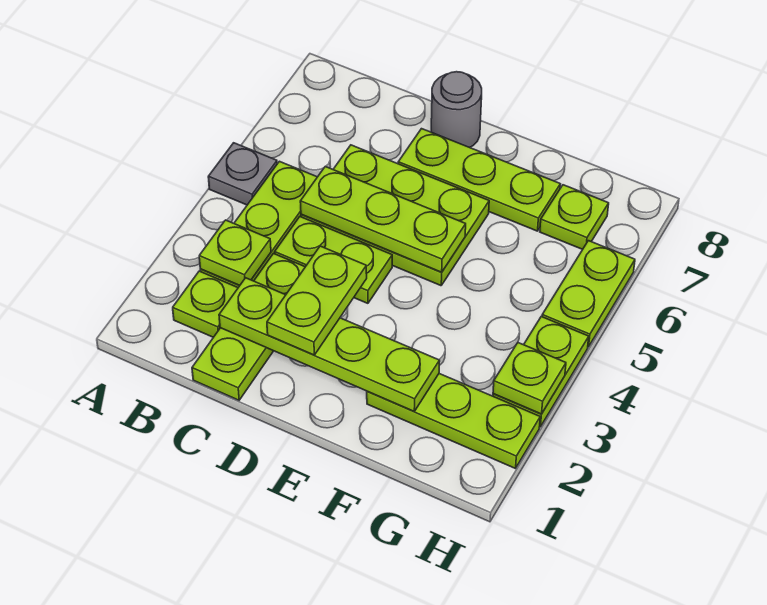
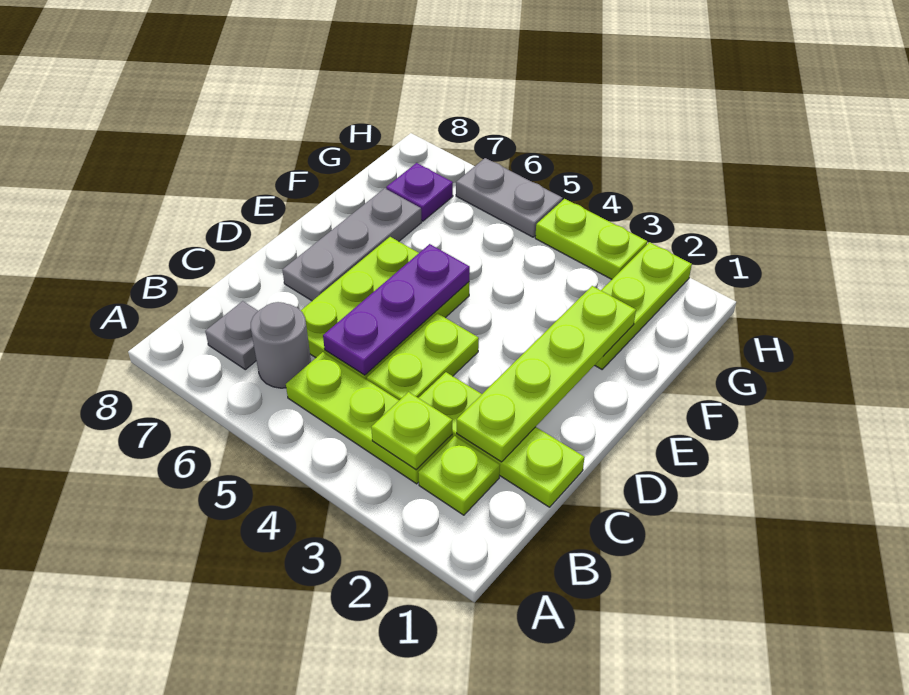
grey 1x1 plate [208,143,277,205] -> grey 1x1 plate moved to [205,301,258,370]
lime 1x3 plate [300,167,466,272] -> purple 1x3 plate [323,244,470,375]
lime 1x2 plate [267,246,367,355] -> none
lime 1x3 plate [398,129,560,231] -> grey 1x3 plate [282,188,422,301]
grey 1x1 round brick [431,72,482,148] -> grey 1x1 round brick moved to [251,302,311,388]
lime 1x1 plate [540,185,609,250] -> purple 1x1 plate [386,163,453,221]
lime 1x1 plate [493,343,566,414] -> none
lime 1x2 plate [542,241,635,347] -> grey 1x2 plate [456,158,563,237]

